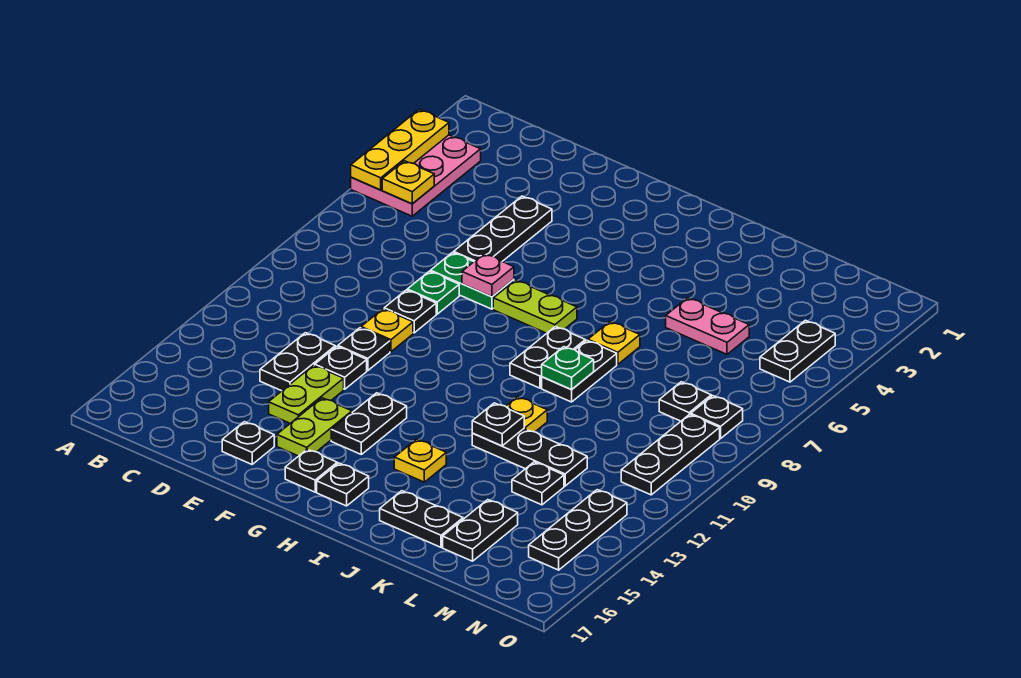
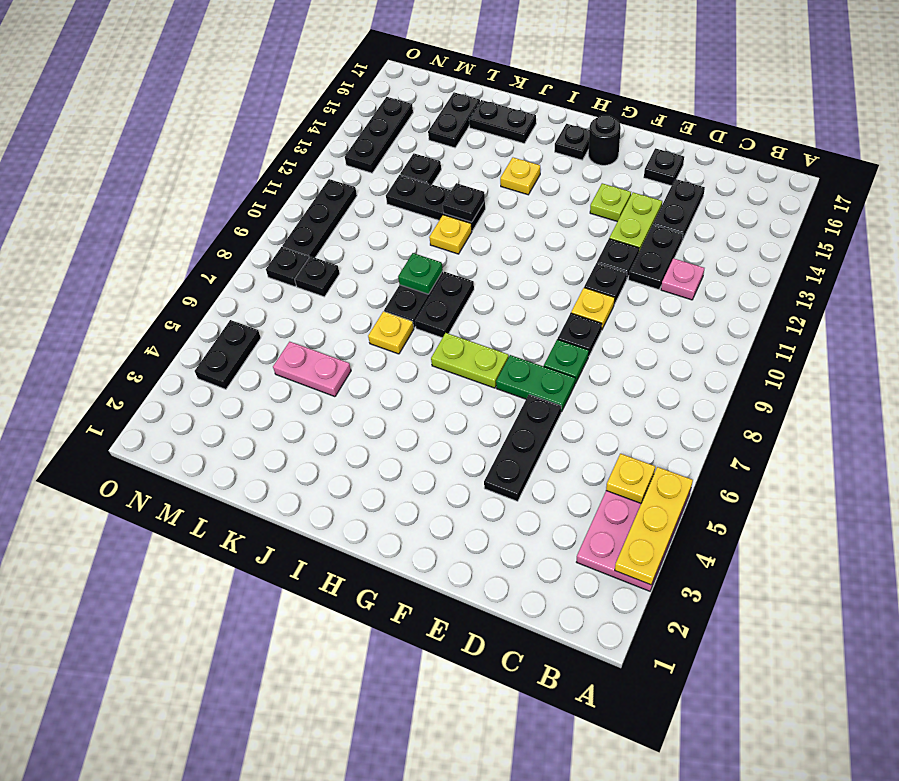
pink 1x1 plate [462,254,514,297] -> pink 1x1 plate moved to [661,258,704,300]
lime 1x2 plate [277,398,352,456] -> lime 1x1 plate [590,183,631,222]
black 1x2 plate [331,393,407,454] -> black 1x2 plate moved to [653,179,705,240]
black 1x1 plate [285,449,337,492] -> black 1x1 round brick [588,115,621,165]

